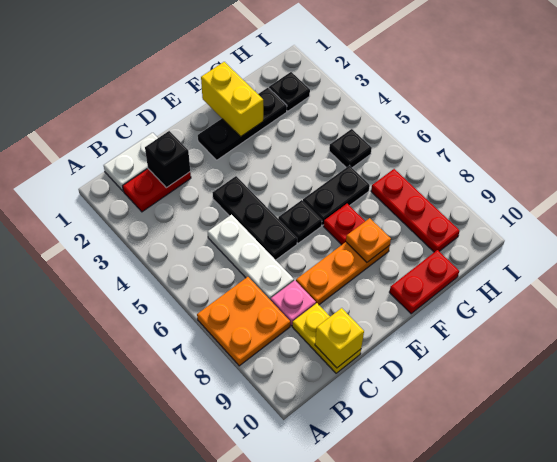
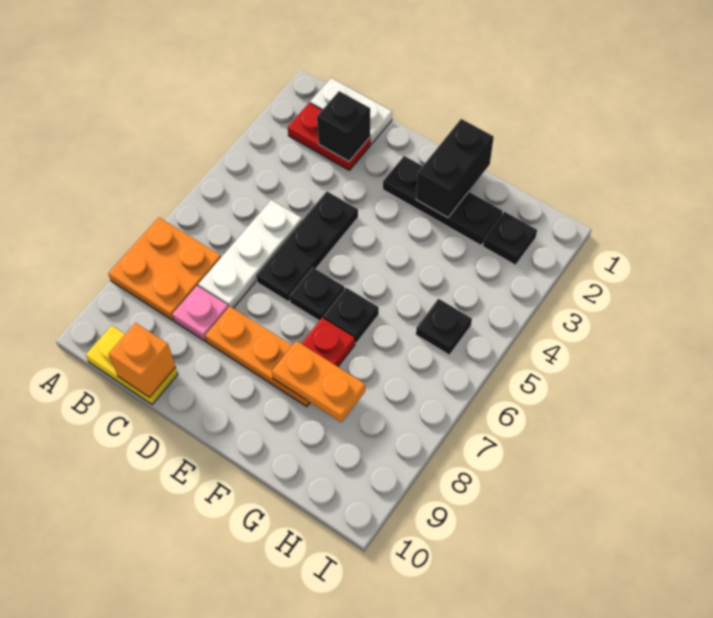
yellow 1x2 plate [292,303,361,373] -> yellow 1x2 plate turned to [86,325,178,405]
yellow 1x1 brick [315,308,364,368] -> orange 1x1 brick [108,323,175,397]
yellow 1x2 brick [201,62,263,136] -> black 1x2 brick [416,119,494,218]
black 1x2 plate [303,165,370,225] -> black 1x1 plate [323,288,379,343]
orange 1x1 plate [346,218,391,262] -> orange 1x2 plate [272,341,365,422]
red 1x2 plate [389,250,459,314] -> none
red 1x3 plate [371,169,460,252] -> none

